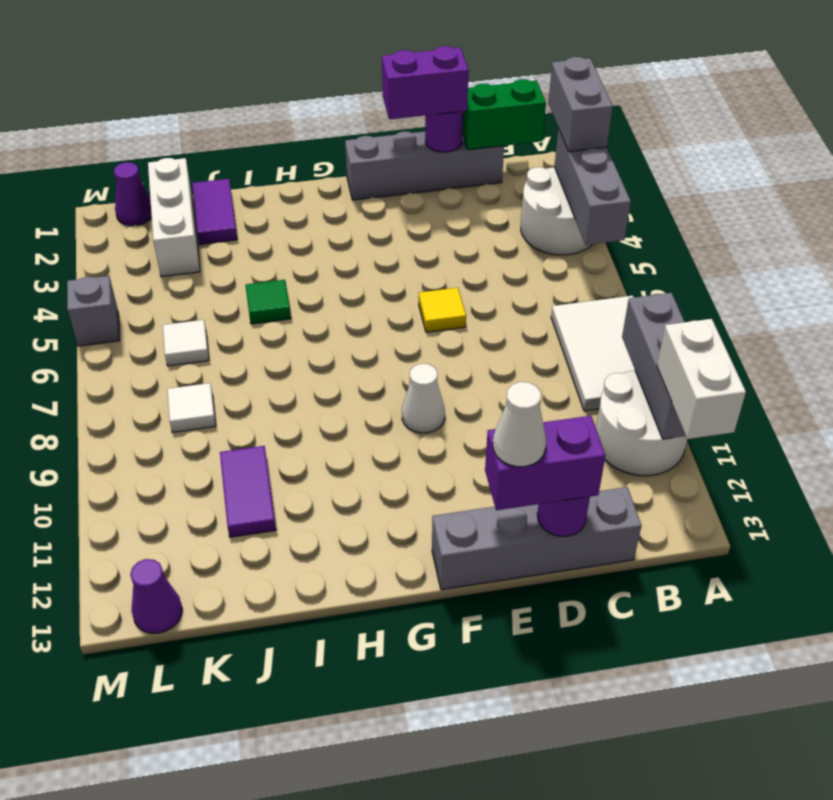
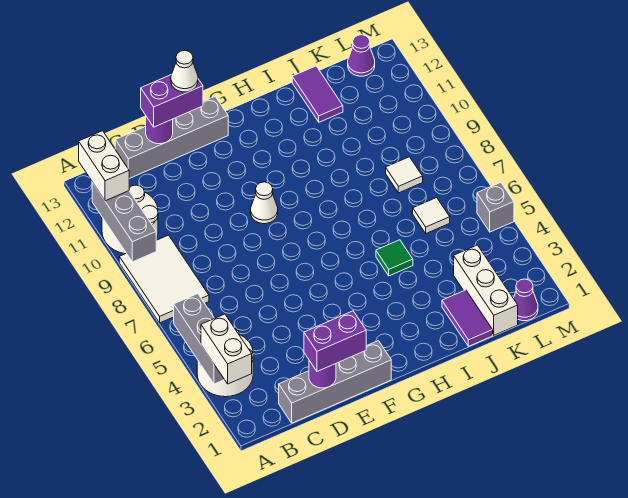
grey 1x2 brick [548,57,613,152] -> white 1x2 brick [201,314,252,384]
green 1x2 brick [463,79,546,150] -> none
yellow 1x1 tile [419,288,466,332] -> none
purple 1x2 tile [220,446,276,537] -> purple 1x2 tile moved to [292,66,343,122]

